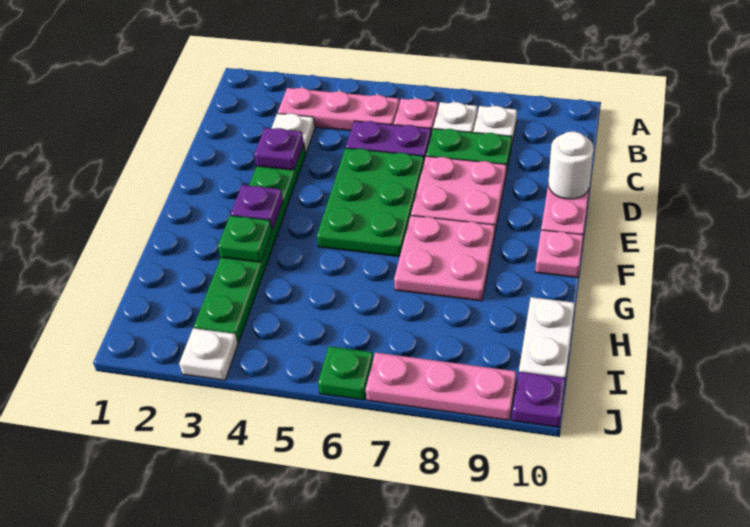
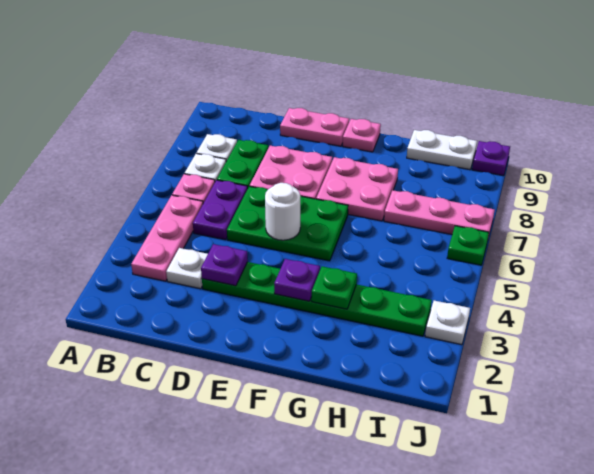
white 1x1 round brick [548,131,594,199] -> white 1x1 round brick moved to [265,183,300,240]
pink 1x3 plate [366,353,516,420] -> pink 1x3 plate turned to [384,190,494,238]

